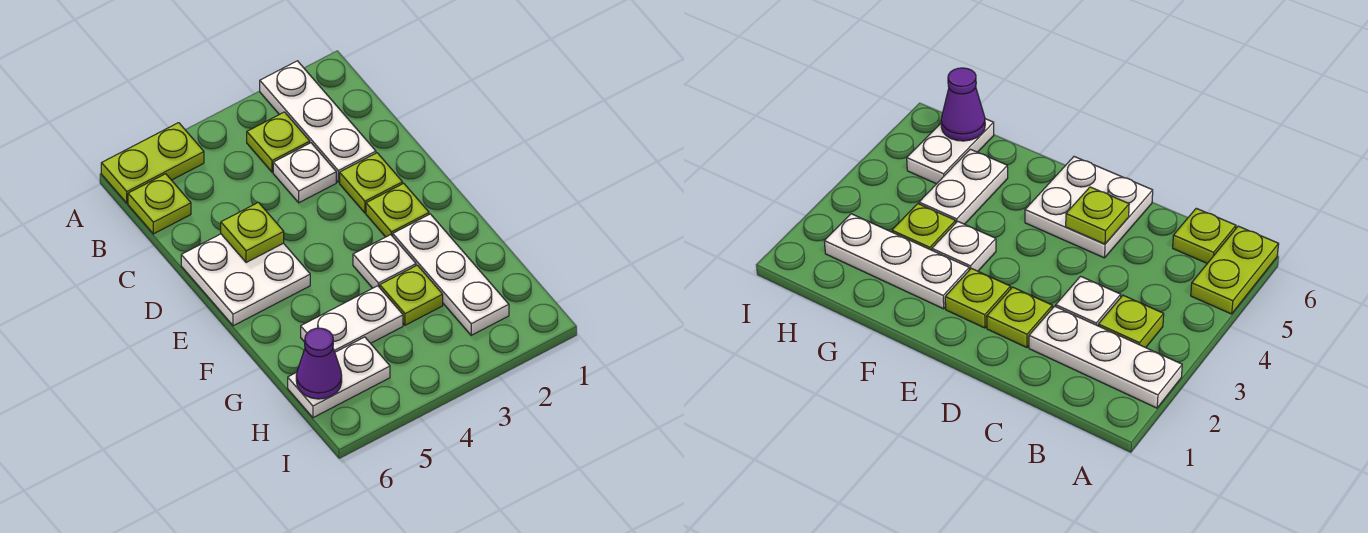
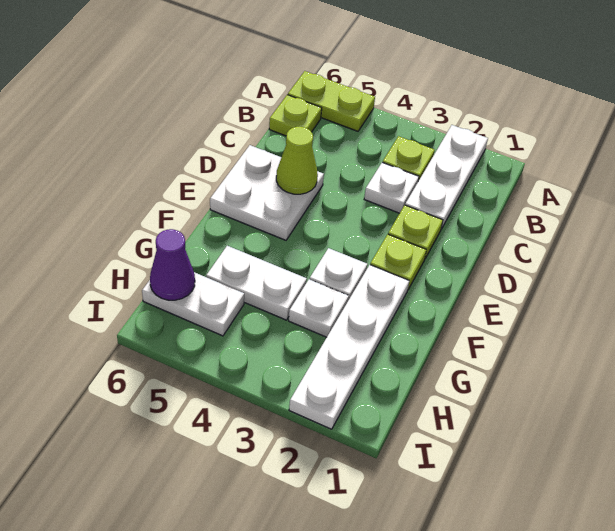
lime 1x1 plate [221,202,284,263] -> lime 1x1 cone [276,127,318,194]
white 1x3 plate [393,214,509,335] -> white 1x4 plate [289,265,409,429]
lime 1x1 plate [380,265,443,325] -> white 1x1 plate [289,279,349,337]

